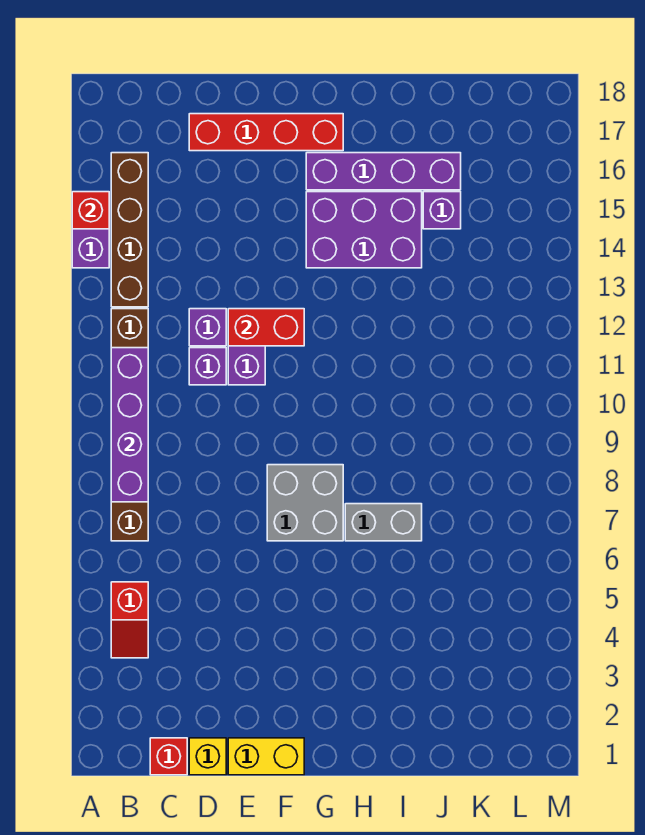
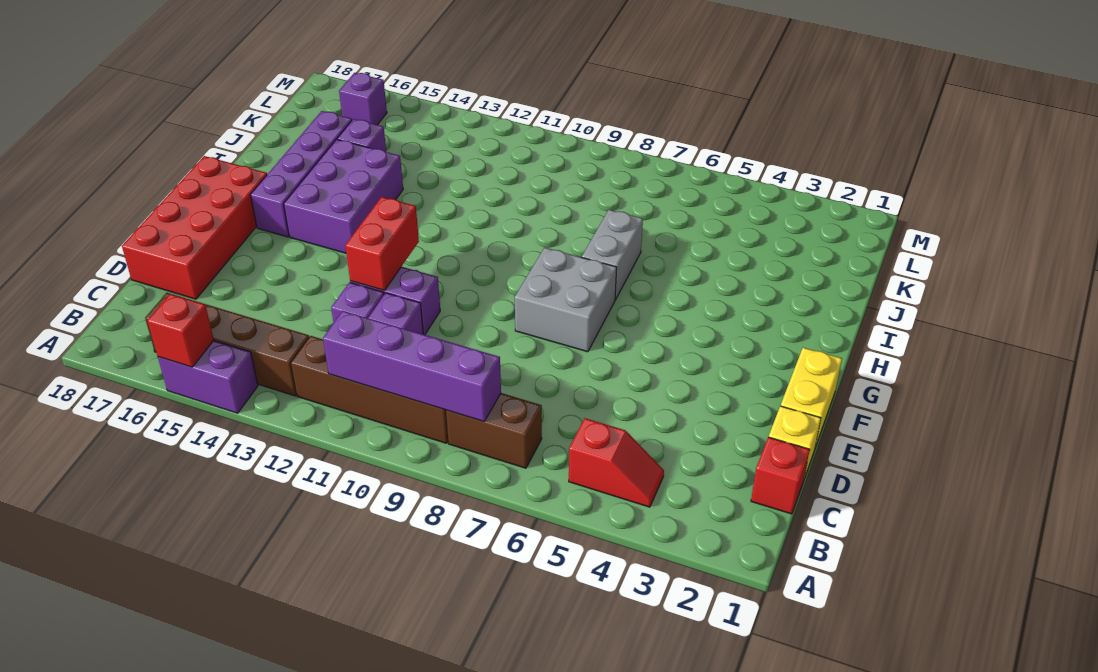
red 1x4 brick [189,114,343,151] -> red 2x4 brick [122,156,267,299]
none -> purple 1x1 brick [339,73,387,125]

